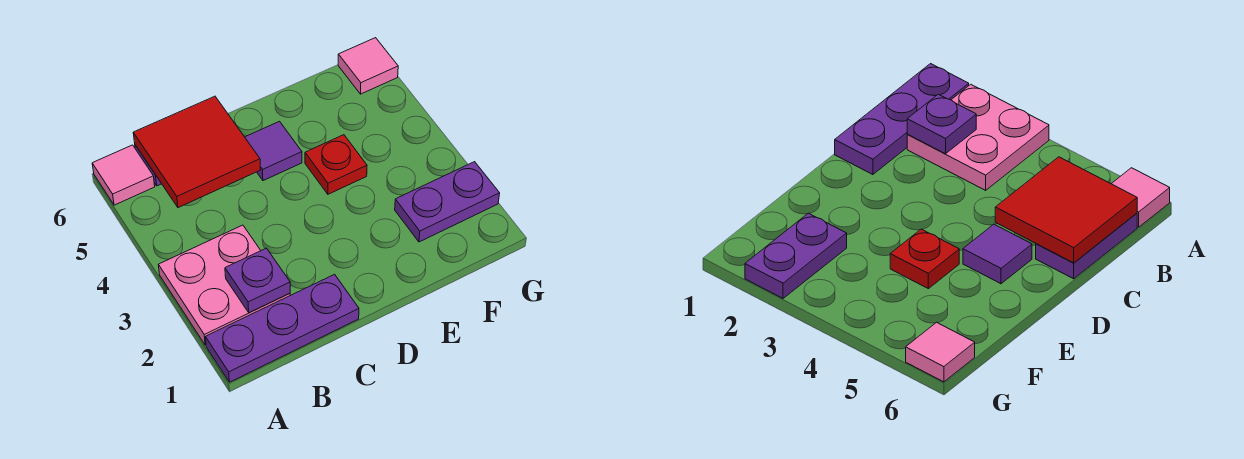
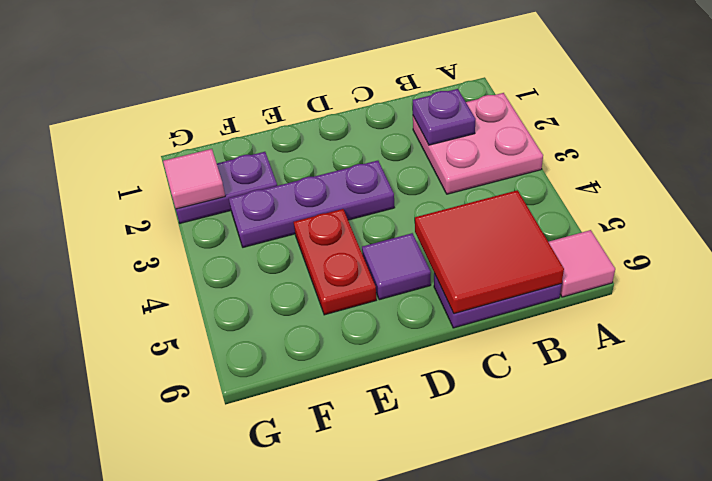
purple 1x3 plate [206,274,359,382] -> purple 1x3 plate moved to [229,161,394,247]
red 1x1 plate [305,135,367,194] -> red 1x2 plate [294,209,376,315]
pink 1x1 tile [338,38,398,94] -> pink 1x1 tile moved to [163,149,225,209]

